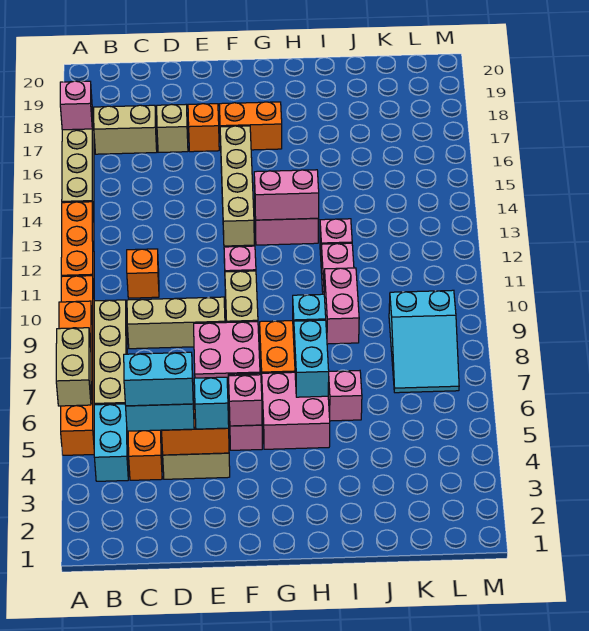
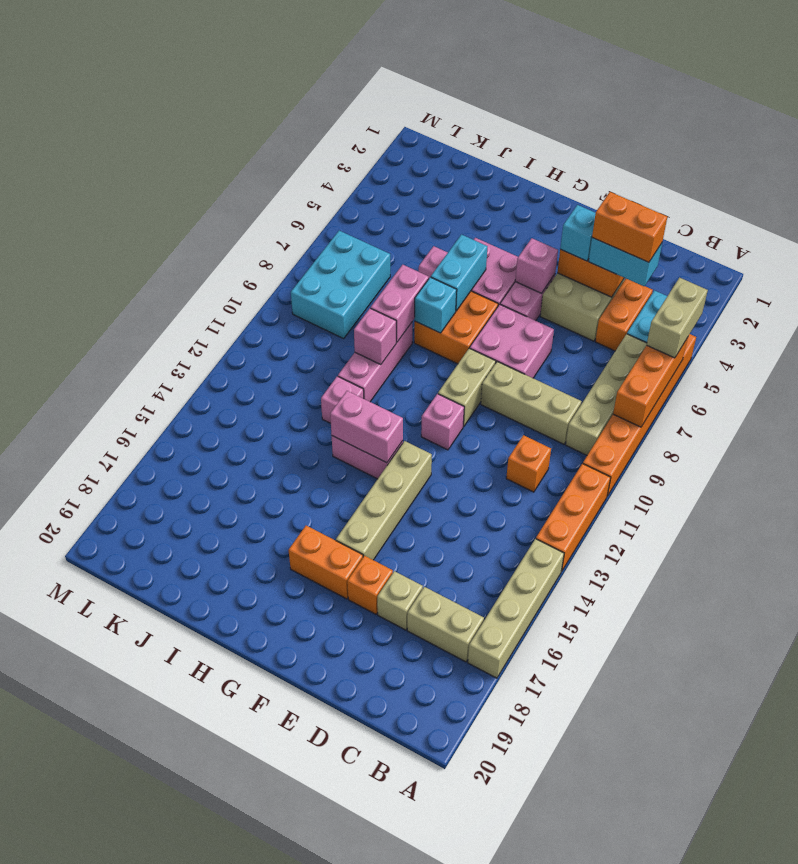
pink 1x1 brick [60,81,92,130] -> pink 1x1 brick moved to [354,308,396,365]
cyan 1x2 brick [124,352,193,406] -> orange 1x2 brick [592,192,667,262]
cyan 2x3 slope [389,290,459,393] -> cyan 2x3 brick [291,231,390,339]

